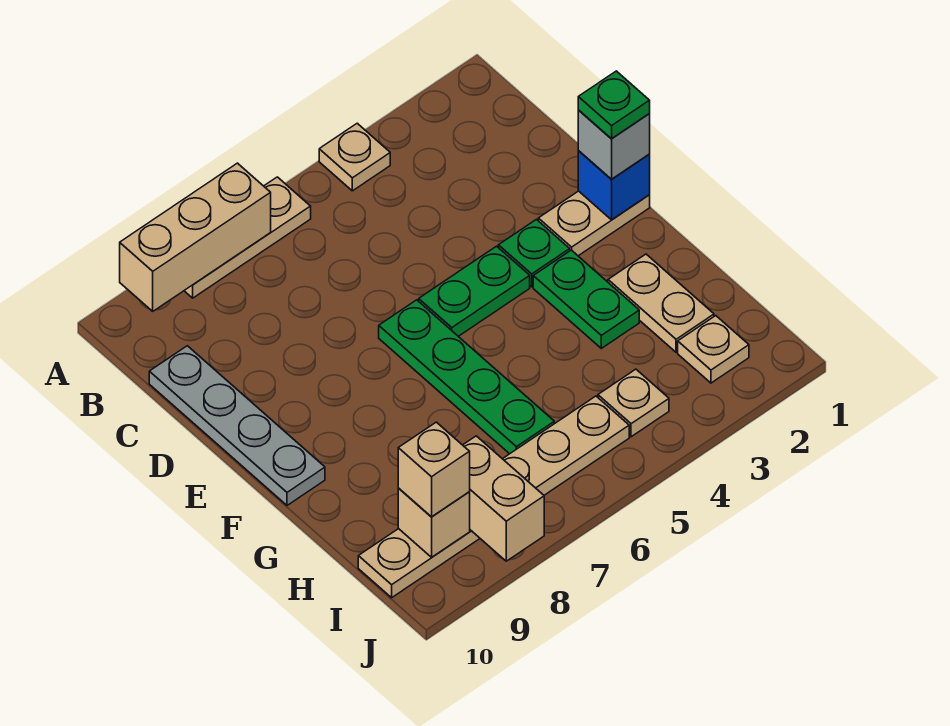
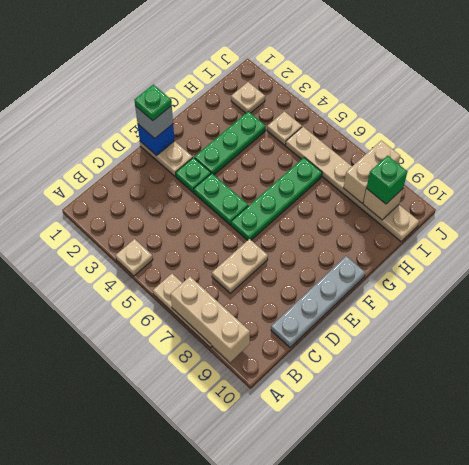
green 1x2 plate [533,250,639,348] -> green 1x3 plate [194,111,266,175]
tan 1x2 plate [608,254,714,352] -> tan 1x2 plate moved to [212,239,268,293]
tan 1x1 brick [398,422,470,517] -> green 1x1 brick [367,156,408,204]

